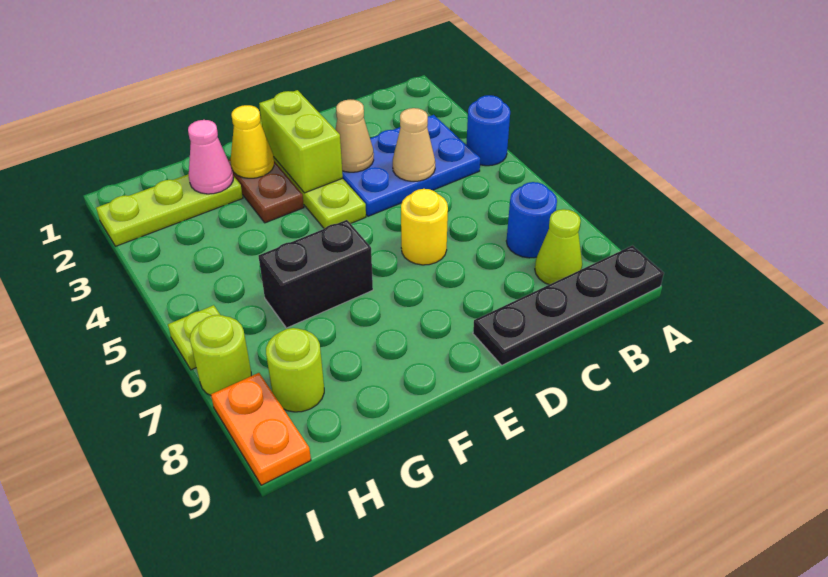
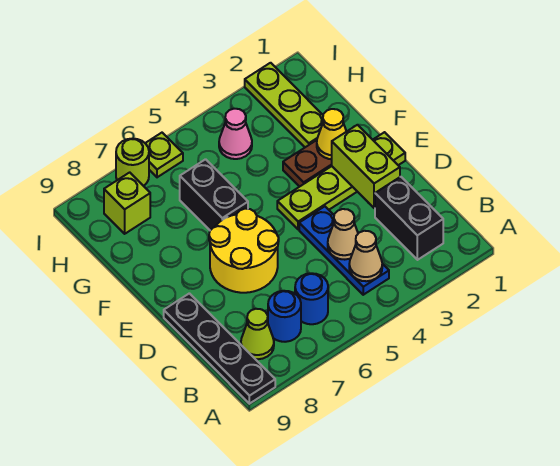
blue 1x1 round brick [466,95,510,166] -> blue 1x1 round brick moved to [295,273,328,324]
none -> black 1x2 brick [375,177,443,260]
blue 2x3 plate [342,115,480,216] -> blue 1x3 plate [299,206,389,295]
tan 1x1 cone [335,100,374,172] -> tan 1x1 cone moved to [349,231,382,281]
yellow 1x1 round brick [401,189,448,265] -> yellow 2x2 round brick [209,209,279,293]
lime 1x2 brick [259,90,343,193] -> lime 1x2 brick turned to [332,125,400,208]
pink 1x1 cone [188,120,233,194] -> pink 1x1 cone moved to [219,109,252,159]
lime 1x1 round brick [266,328,324,412] -> lime 1x1 brick [104,172,150,234]
orange 1x2 plate [211,373,311,485] -> none

